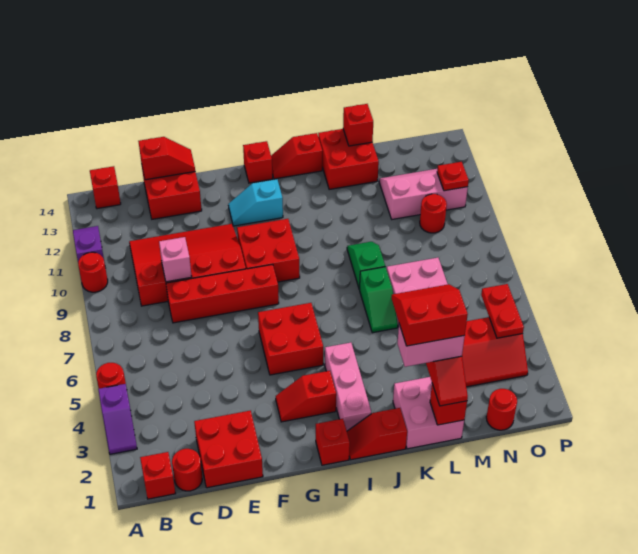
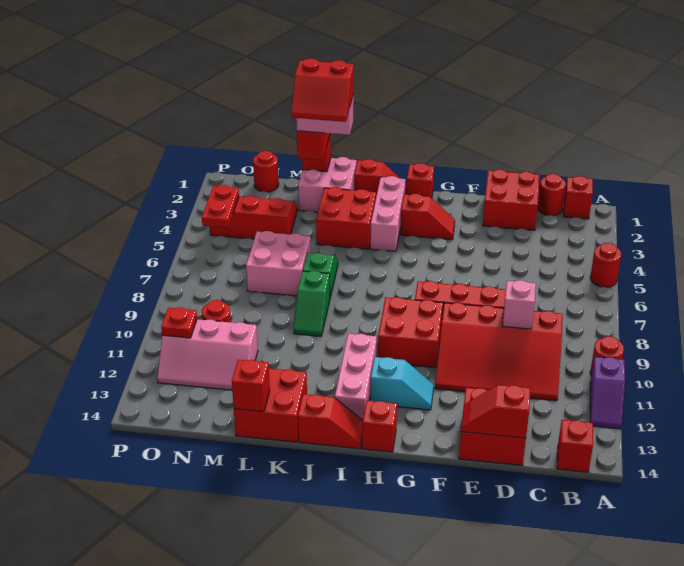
purple 1x2 slope [98,384,137,454] -> none
red 2x2 brick [258,303,323,375] -> red 2x2 brick moved to [316,187,376,249]
none -> pink 1x3 brick [335,334,377,420]

